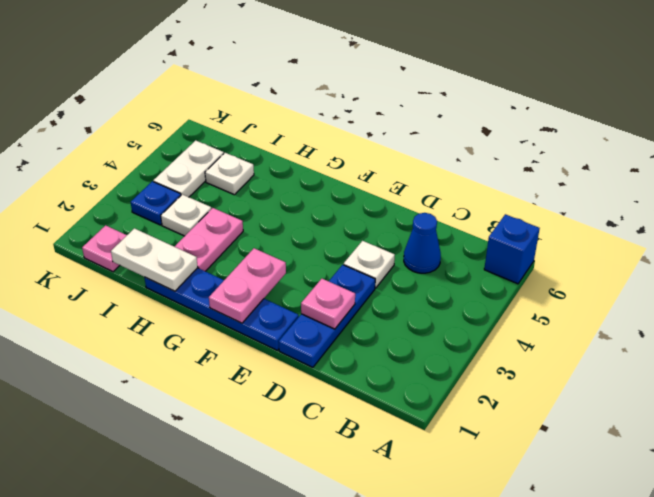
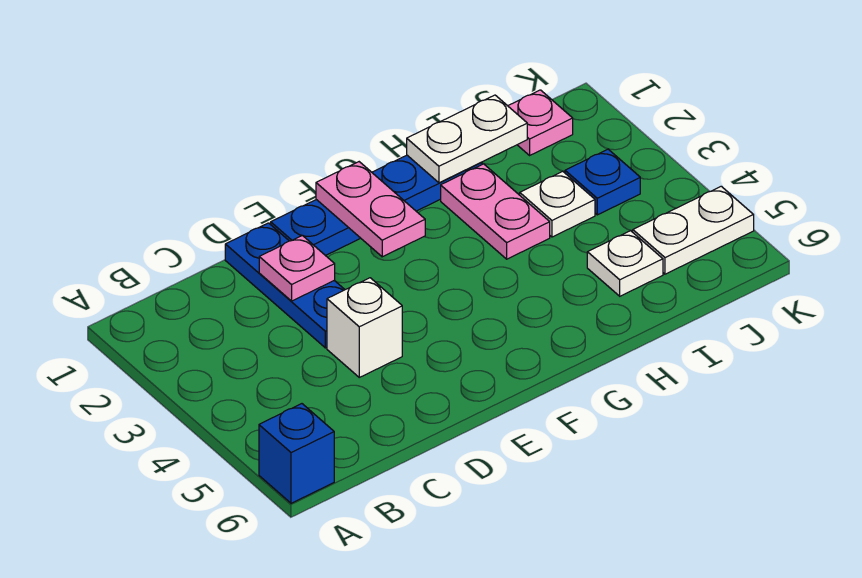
blue 1x1 cone [404,213,441,273] -> none
white 1x1 plate [344,241,395,288] -> white 1x1 brick [327,278,402,377]
white 1x2 plate [153,140,224,197] -> white 1x2 plate turned to [633,186,754,274]

